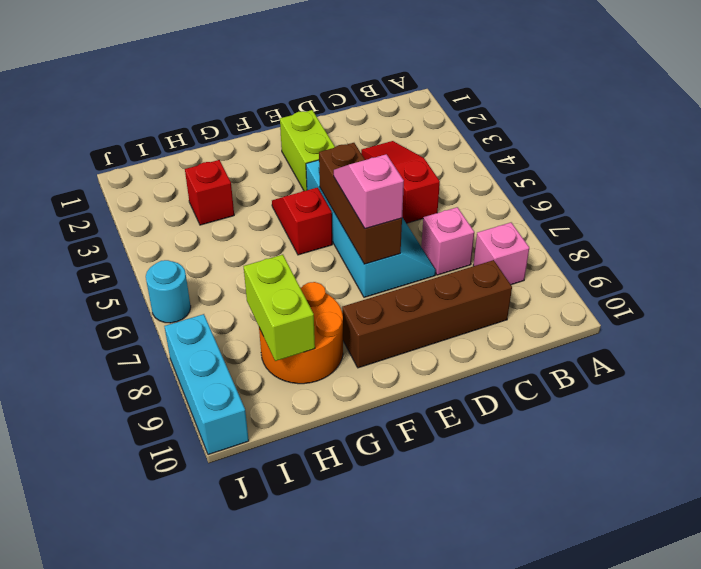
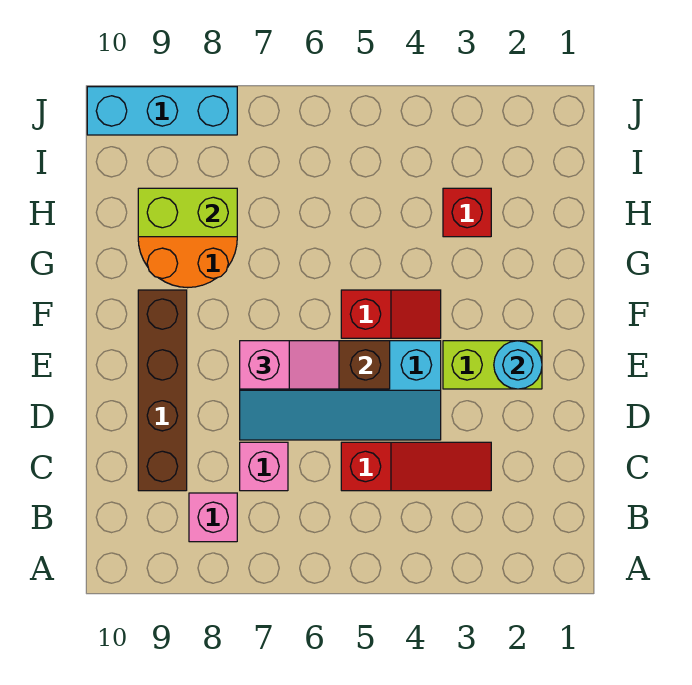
cyan 1x1 round brick [146,260,191,323] -> cyan 1x1 round brick moved to [494,341,542,389]

